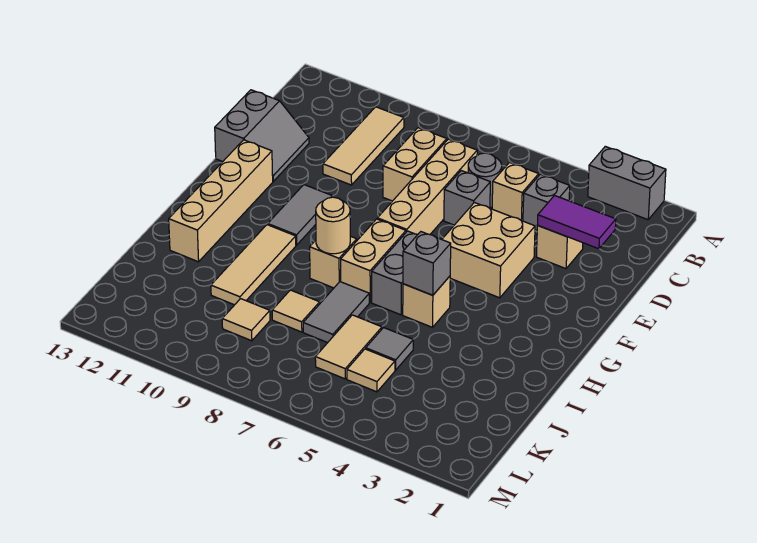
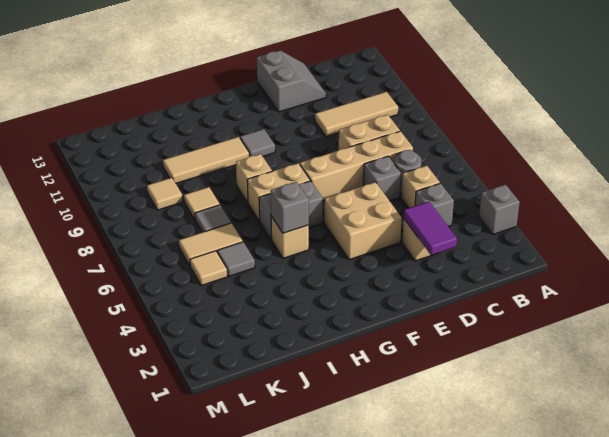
grey 1x2 brick [588,146,666,220] -> grey 1x1 brick [479,185,520,234]
grey 2x2 slope [215,90,309,181] -> grey 2x2 slope turned to [257,50,326,112]
grey 1x2 tile [268,185,332,245] -> grey 1x1 tile [240,129,275,156]
tan 1x4 brick [169,140,273,262] -> none
tan 1x1 round brick [316,197,350,254] -> none
grey 1x2 tile [303,282,369,343] -> grey 1x1 tile [195,205,231,232]

